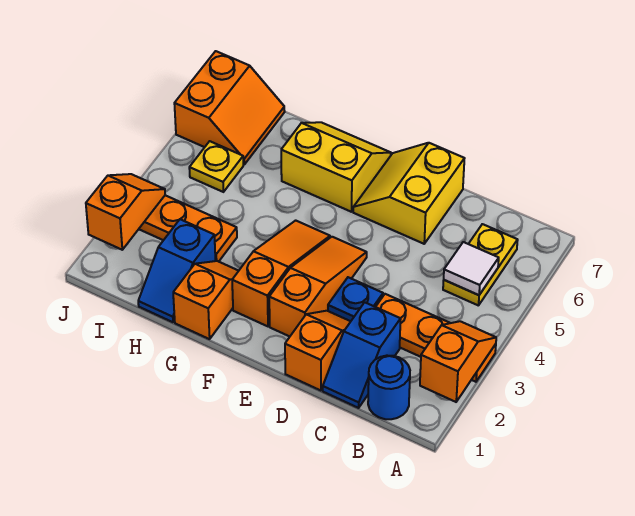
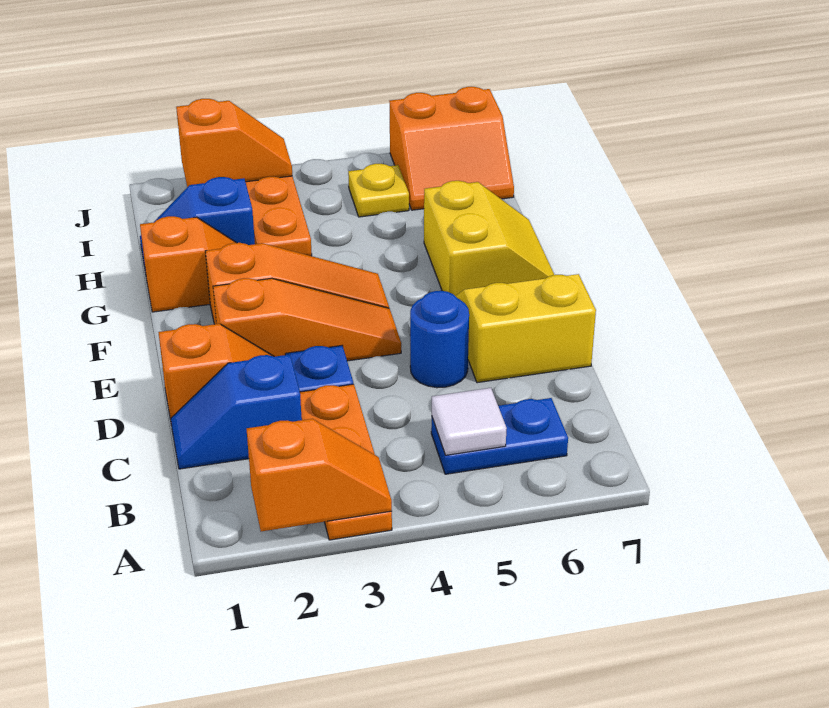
blue 1x1 round brick [368,356,410,419] -> blue 1x1 round brick moved to [410,291,469,388]
yellow 1x2 plate [443,224,518,306] -> blue 1x2 plate [431,398,568,474]

